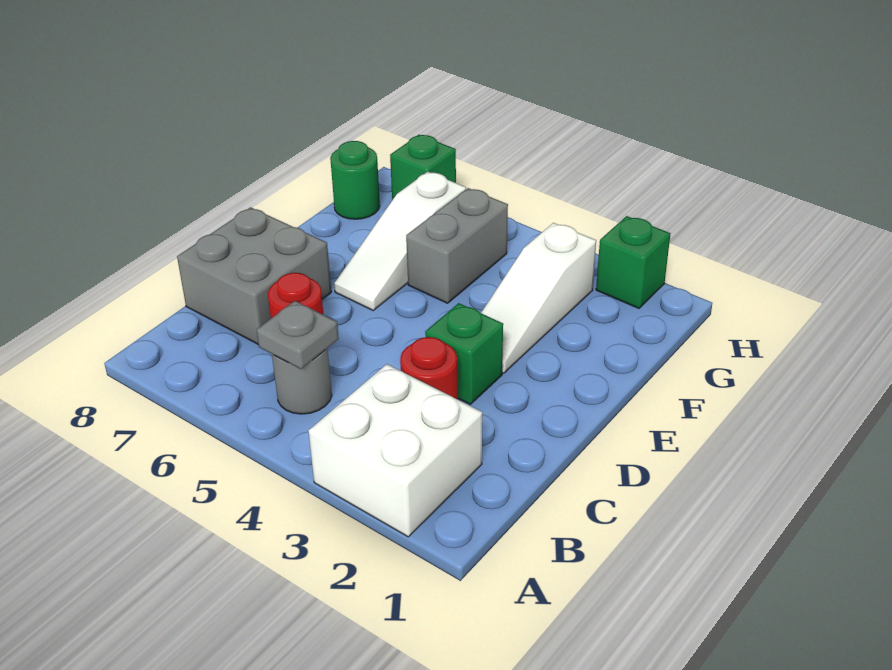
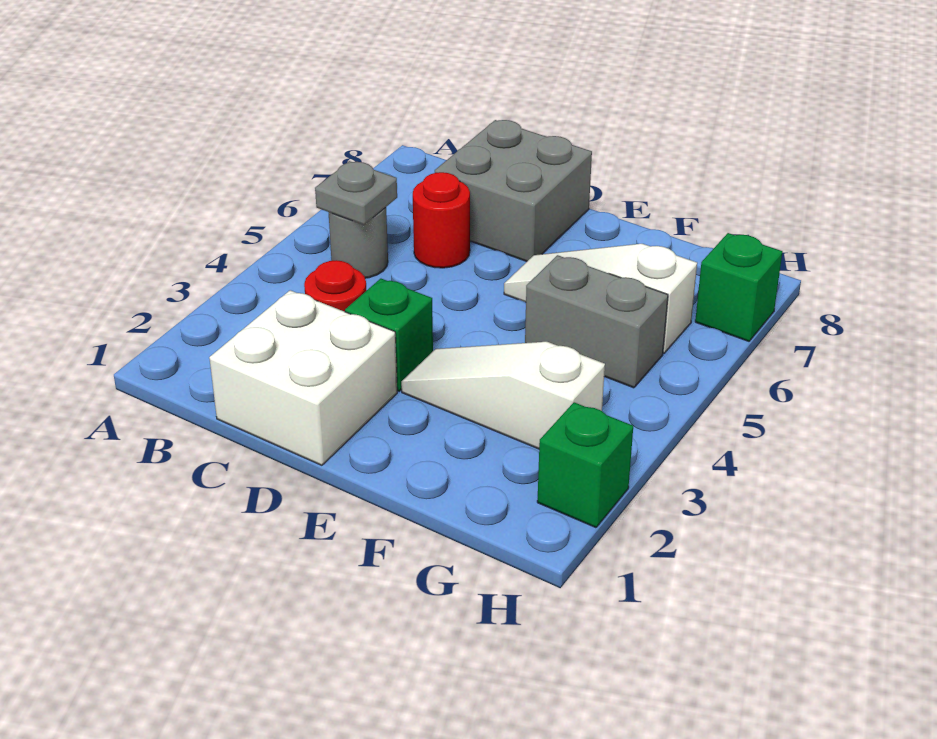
white 2x2 brick [309,364,482,537] -> white 2x2 brick moved to [209,290,397,465]
green 1x1 round brick [330,141,380,219] -> none

